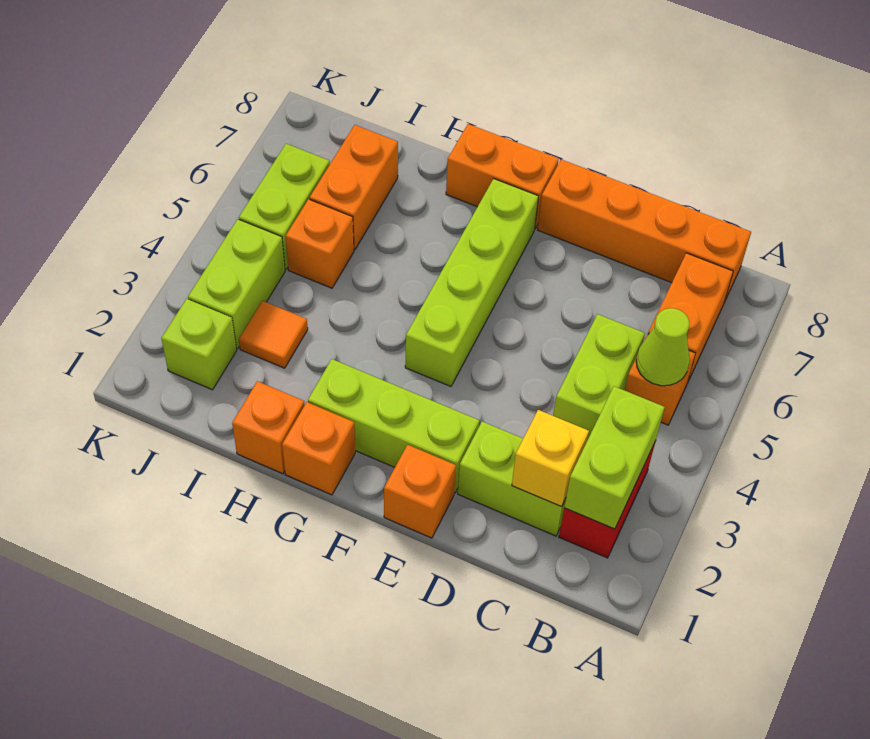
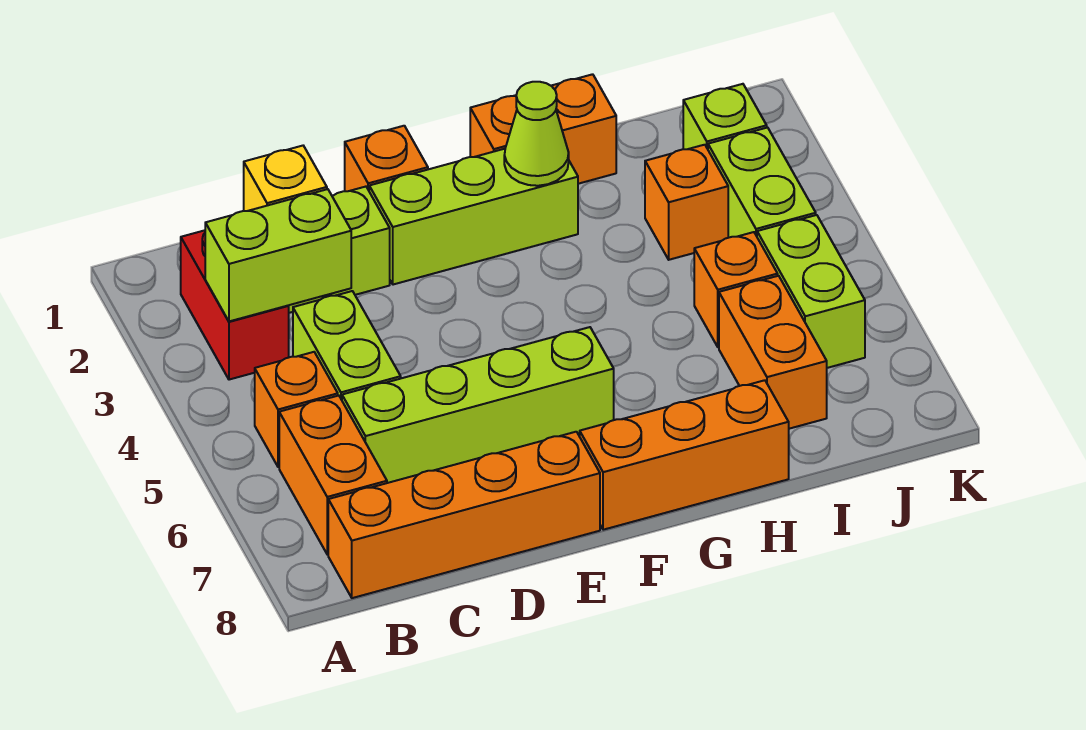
lime 1x2 brick [564,386,665,529] -> lime 1x2 brick turned to [205,189,351,321]
lime 1x1 cone [636,308,690,386] -> lime 1x1 cone moved to [504,82,569,186]
lime 1x4 brick [405,179,538,386] -> lime 1x4 brick turned to [342,327,614,483]
orange 1x2 brick [446,124,559,229] -> orange 1x3 brick [580,380,789,530]
orange 1x1 tile [239,301,308,368] -> orange 1x1 brick [645,145,728,260]

